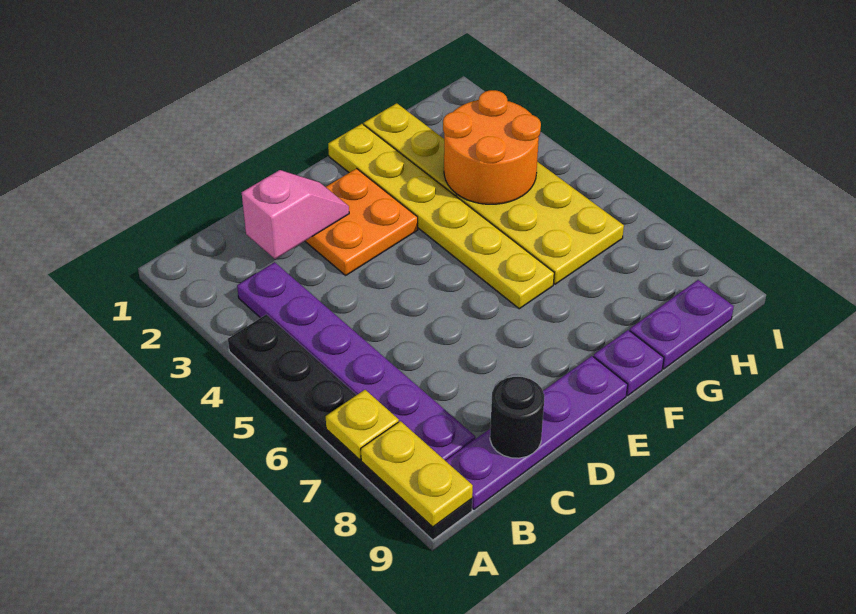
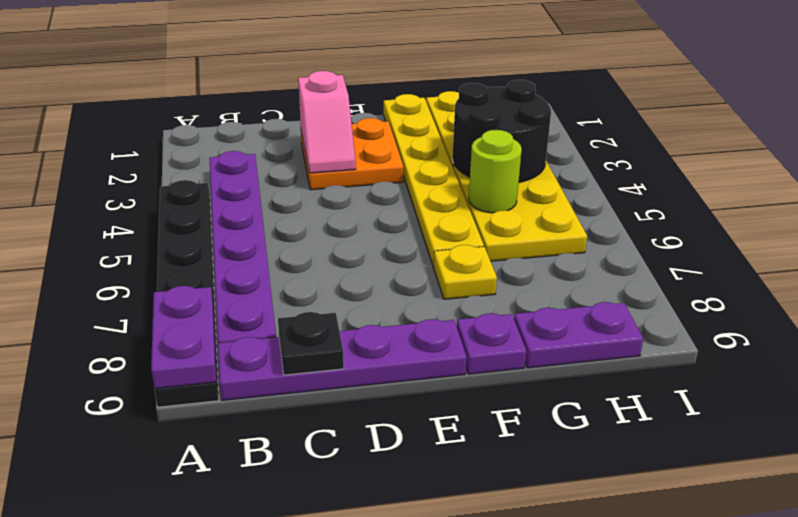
yellow 1x1 plate [326,390,399,460] -> yellow 1x1 plate moved to [434,245,497,299]
yellow 1x2 plate [361,421,473,527] -> purple 1x2 plate [151,286,216,389]
pink 1x2 slope [242,170,349,259] -> pink 1x2 slope turned to [298,71,356,173]
black 1x1 round brick [490,377,544,458] -> black 1x1 plate [278,312,344,375]
orange 2x2 round brick [443,90,541,204] -> black 2x2 round brick [452,80,551,182]
none -> lime 1x1 round brick [469,130,522,213]

